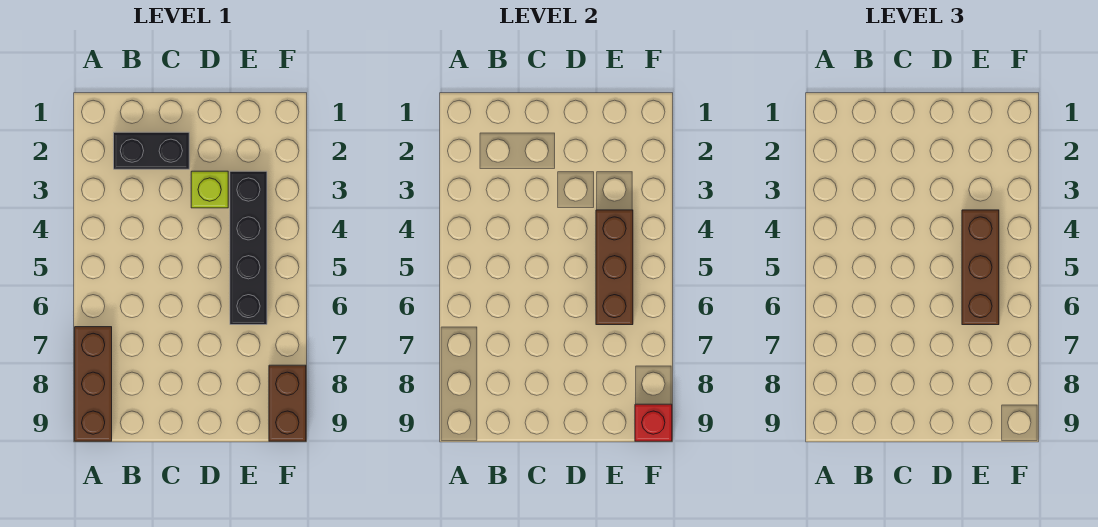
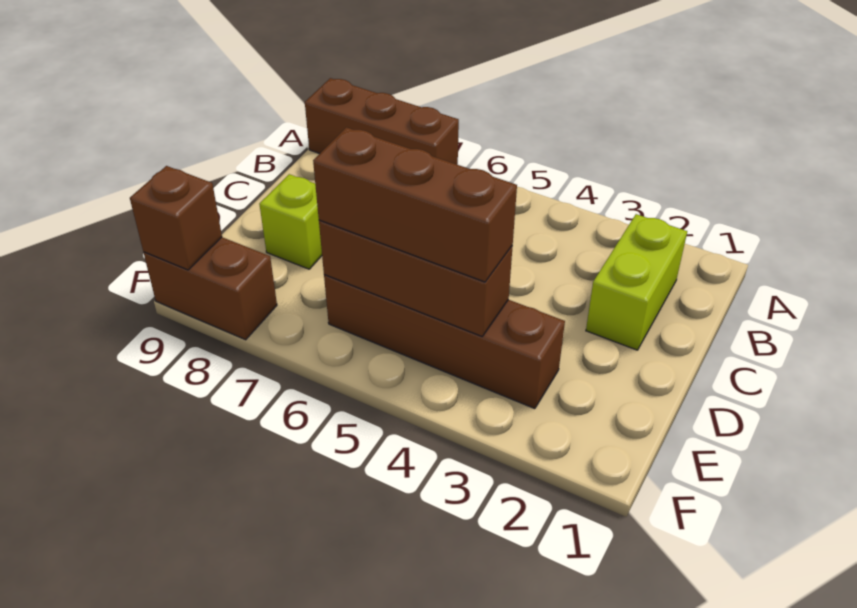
black 1x2 brick [114,132,189,169] -> lime 1x2 brick [586,214,687,350]
lime 1x1 brick [191,171,228,208] -> lime 1x1 brick moved to [259,174,322,269]
black 1x4 brick [230,171,267,325] -> brown 1x4 brick [324,275,565,409]
red 1x1 brick [635,404,672,441] -> brown 1x1 brick [130,166,222,270]

